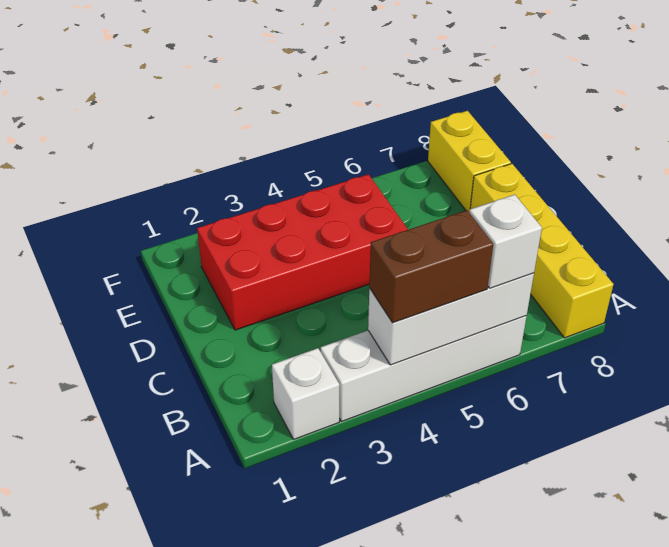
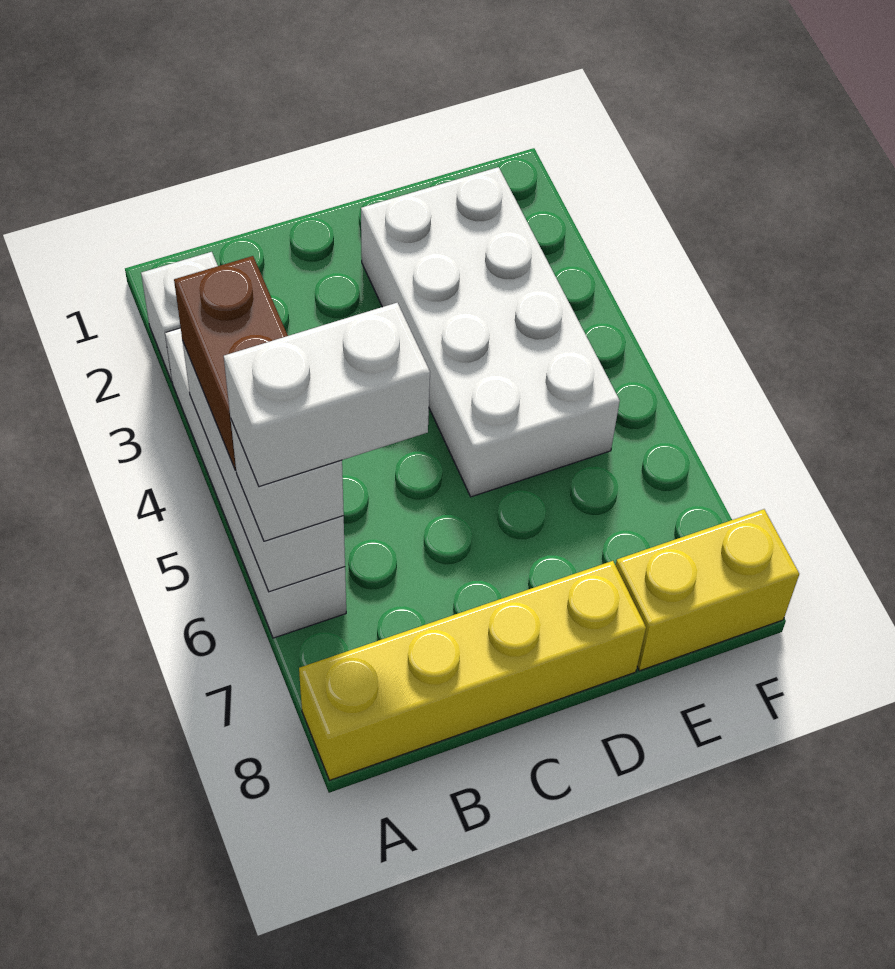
none -> white 1x2 brick [224,303,430,487]
red 2x4 brick [197,174,408,330] -> white 2x4 brick [361,167,620,497]

